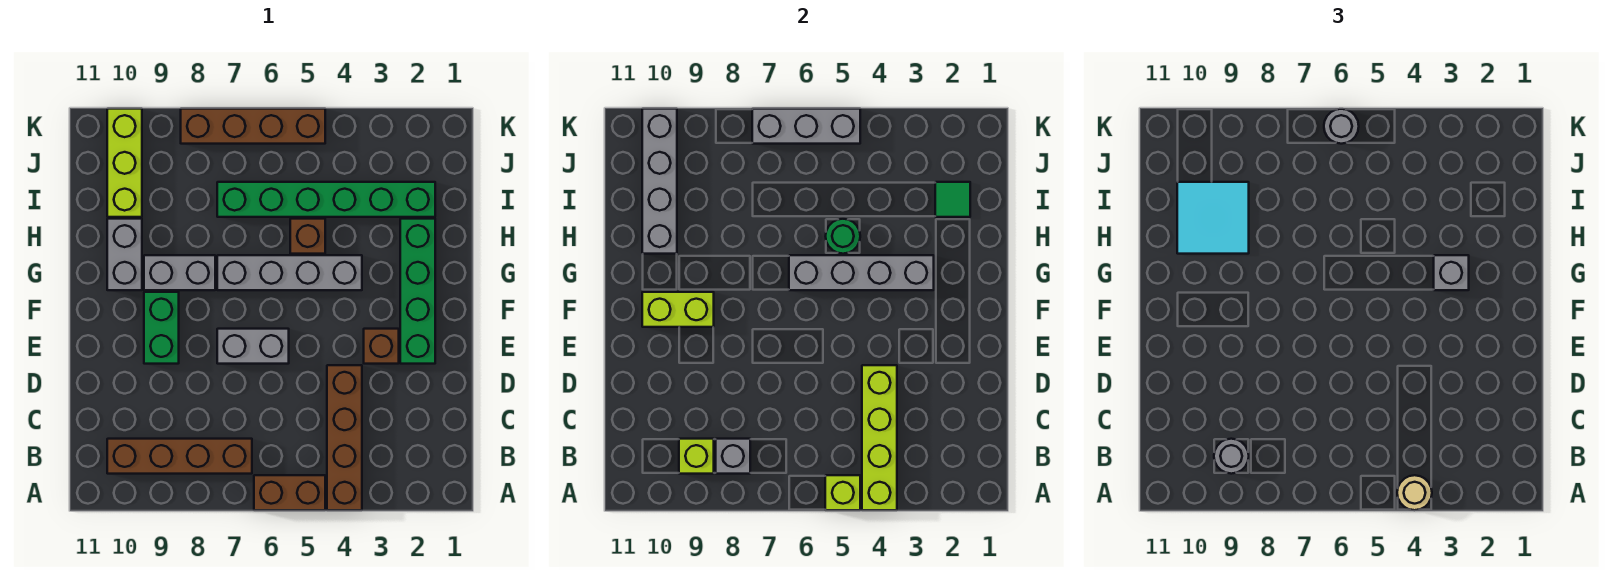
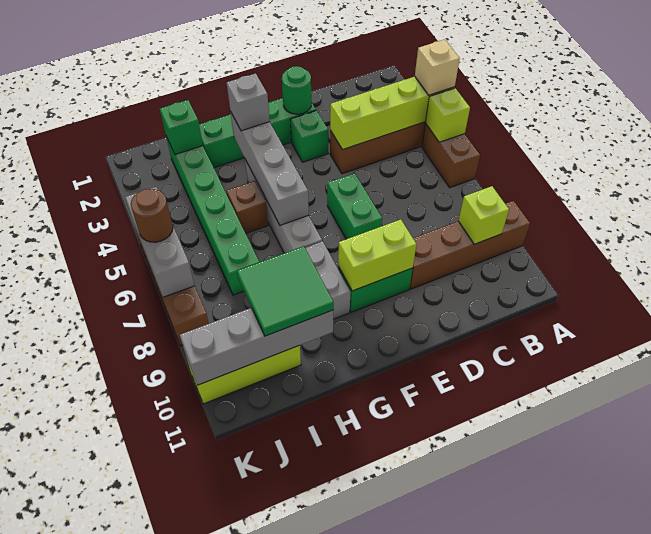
tan 1x1 round brick [1397,475,1432,510] -> tan 1x1 brick [415,39,460,95]
brown 1x4 brick [107,439,252,474] -> brown 1x4 brick turned to [410,201,530,289]
grey 1x1 brick [716,439,750,474] -> none
grey 1x1 round brick [1214,439,1249,474] -> none
brown 1x1 brick [364,329,399,364] -> green 1x1 brick [290,111,328,162]
grey 1x2 brick [217,329,289,364] -> green 1x2 brick [327,173,382,239]
lime 1x2 brick [642,292,714,327] -> lime 1x2 brick turned to [338,220,416,291]
grey 1x2 brick [107,219,142,290] -> none
green 1x1 round brick [826,219,860,254] -> green 1x1 round brick moved to [282,66,312,114]
cyan 2x2 tile [1177,182,1249,254] -> green 2x2 tile [237,246,334,336]
green 1x1 tile [935,182,970,217] -> green 1x1 brick [160,100,203,155]
grey 1x1 round brick [1324,109,1359,144] -> brown 1x1 round brick [131,189,173,242]

